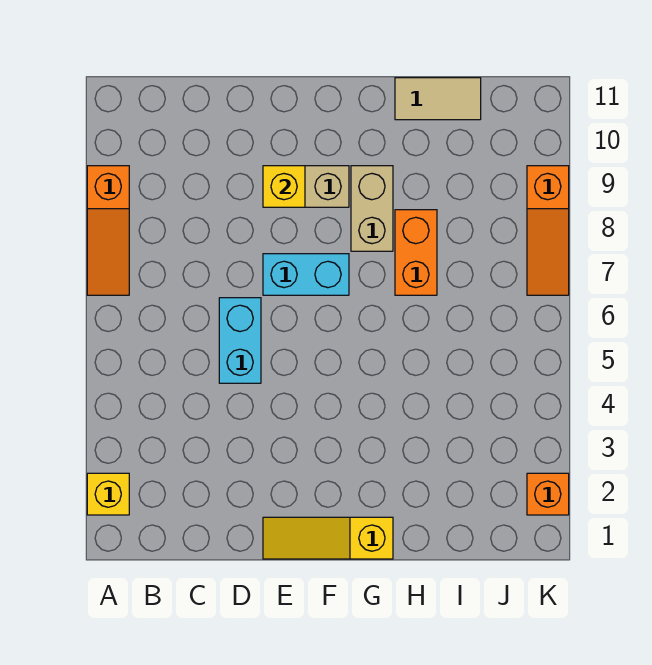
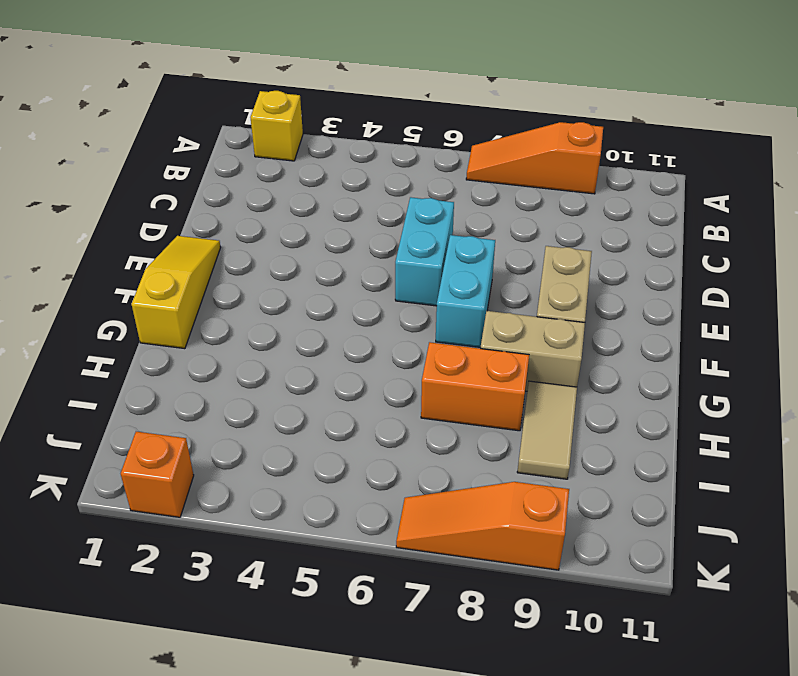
cyan 1x2 brick [219,298,261,383] -> cyan 1x2 brick turned to [395,197,454,306]
yellow 1x1 brick [263,166,305,207] -> none
tan 1x2 tile [395,78,481,120] -> tan 1x2 tile moved to [517,381,577,479]

